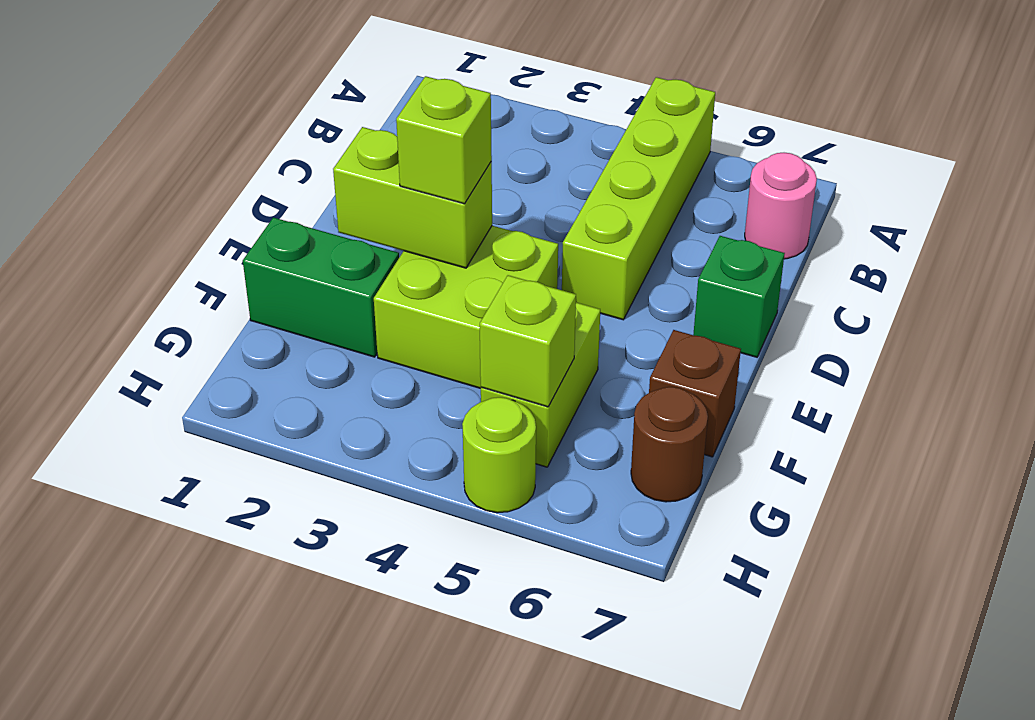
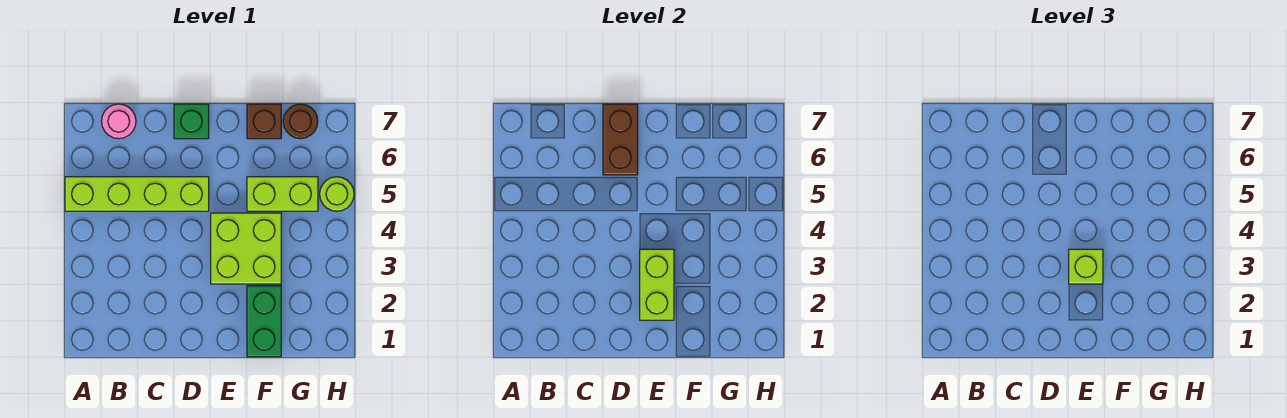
none -> brown 1x2 brick [603,104,638,175]
lime 1x1 brick [480,275,576,407] -> none

